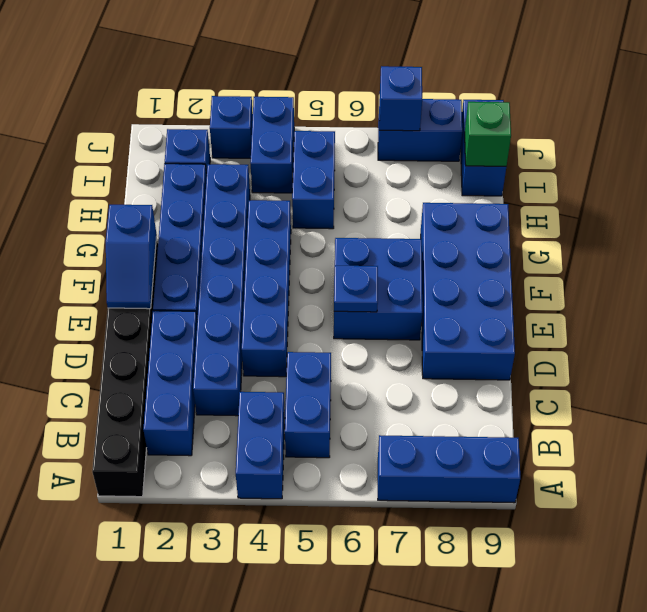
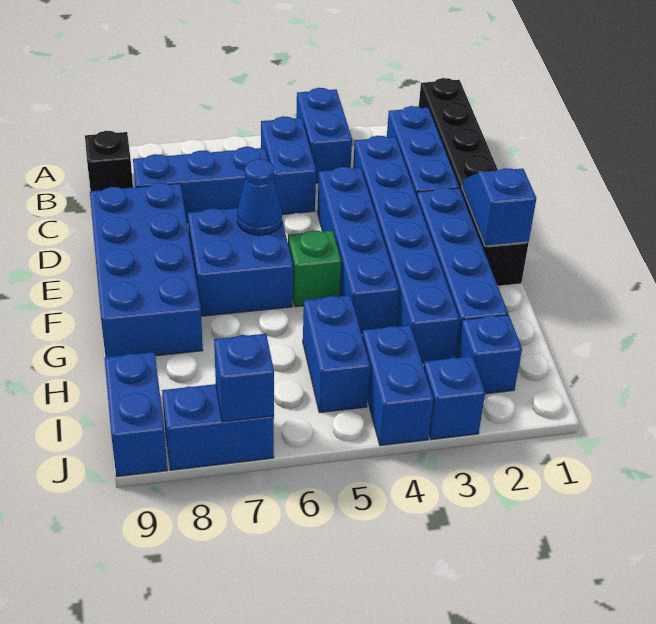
blue 1x3 brick [378,435,520,503] -> blue 1x3 brick moved to [133,147,268,223]
none -> black 1x1 brick [85,131,133,191]
blue 1x1 plate [334,265,378,312] -> blue 1x1 cone [237,159,282,235]
green 1x1 brick [465,102,511,166] -> green 1x1 brick moved to [288,230,341,307]

